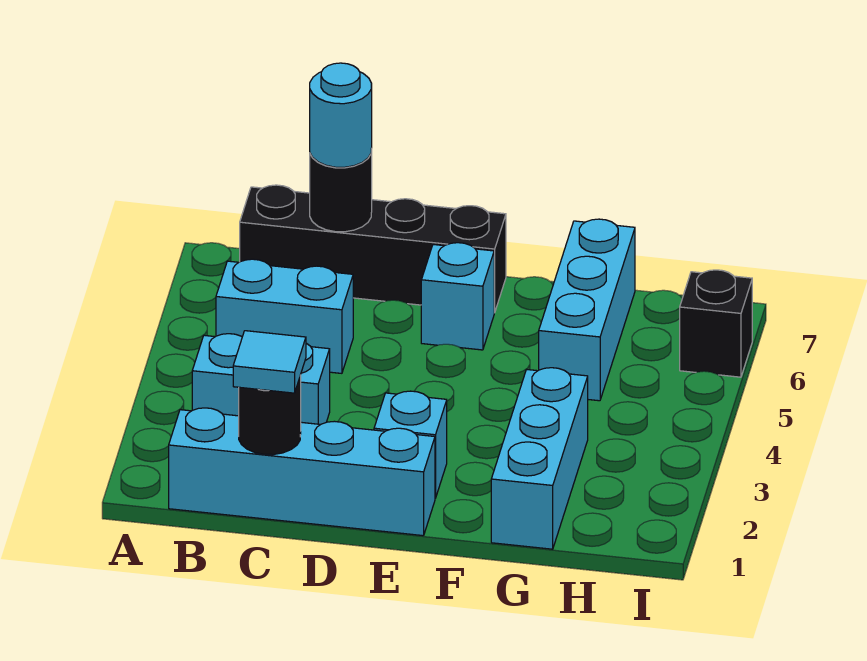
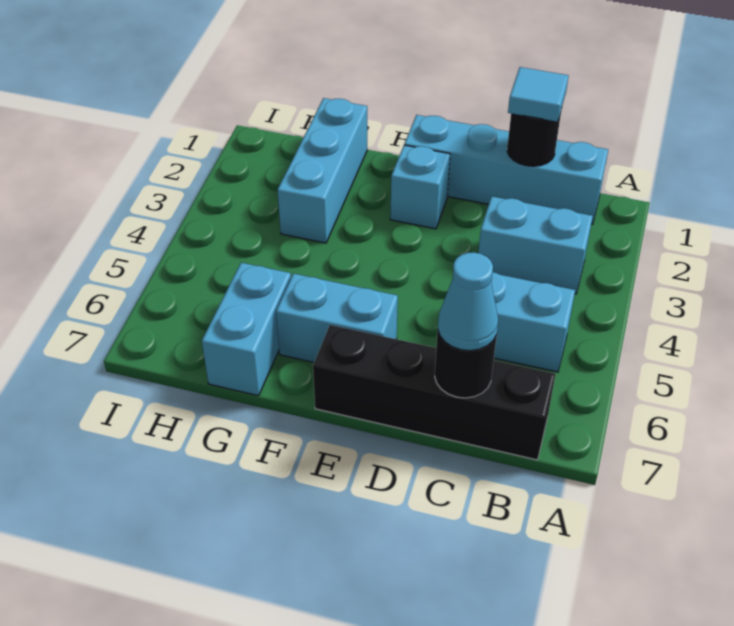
cyan 1x1 round brick [310,63,372,167] -> cyan 1x1 cone [438,252,498,351]
cyan 1x1 brick [421,243,494,350] -> cyan 1x2 brick [276,274,398,362]
cyan 1x3 brick [539,219,635,401] -> cyan 1x2 brick [202,263,291,396]
black 1x1 brick [680,270,752,377] -> none

